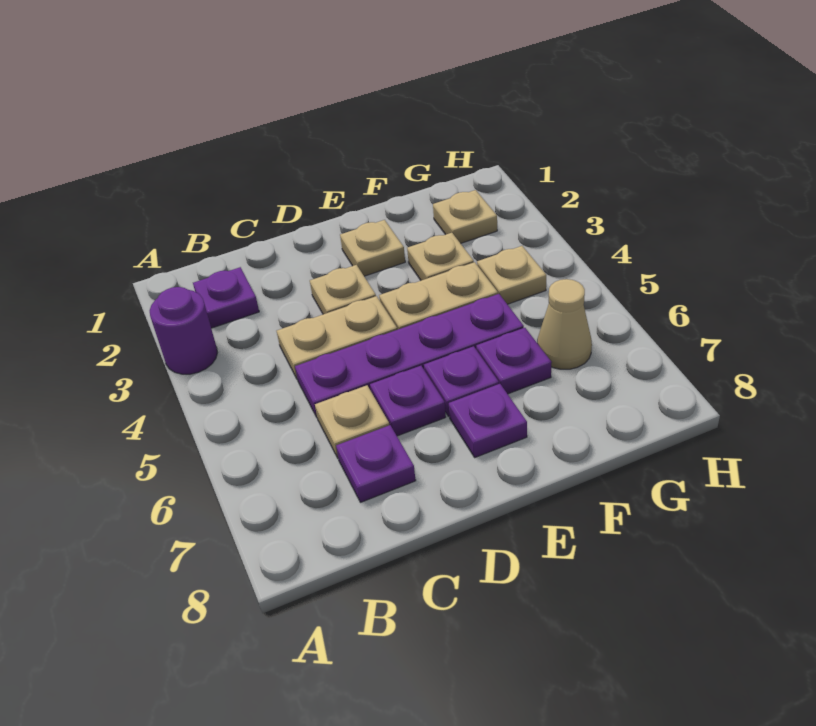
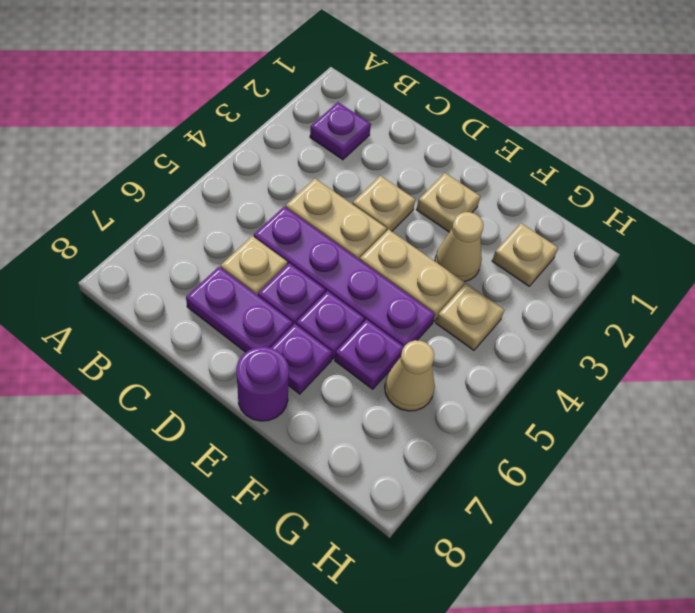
purple 1x1 round brick [150,287,217,374] -> purple 1x1 round brick moved to [236,347,289,421]
purple 1x1 plate [336,425,416,502] -> purple 1x2 plate [186,267,293,352]
tan 1x1 plate [407,233,474,280] -> tan 1x1 cone [435,212,484,282]

